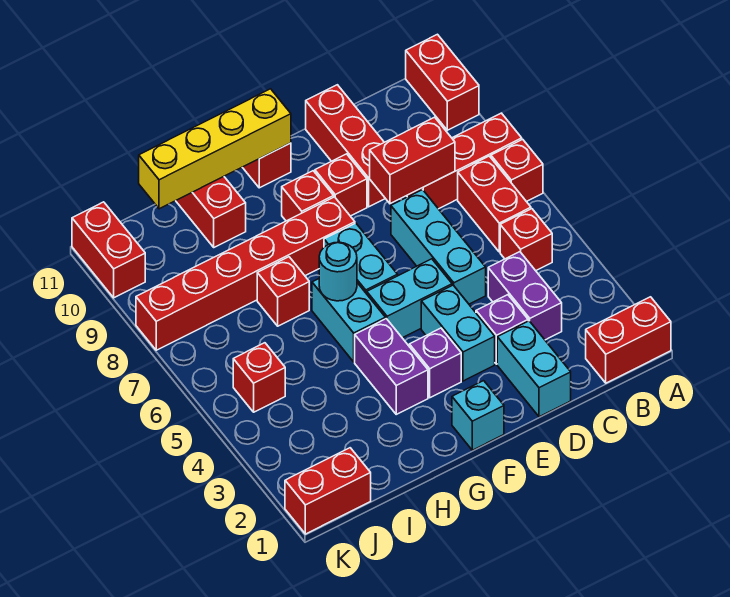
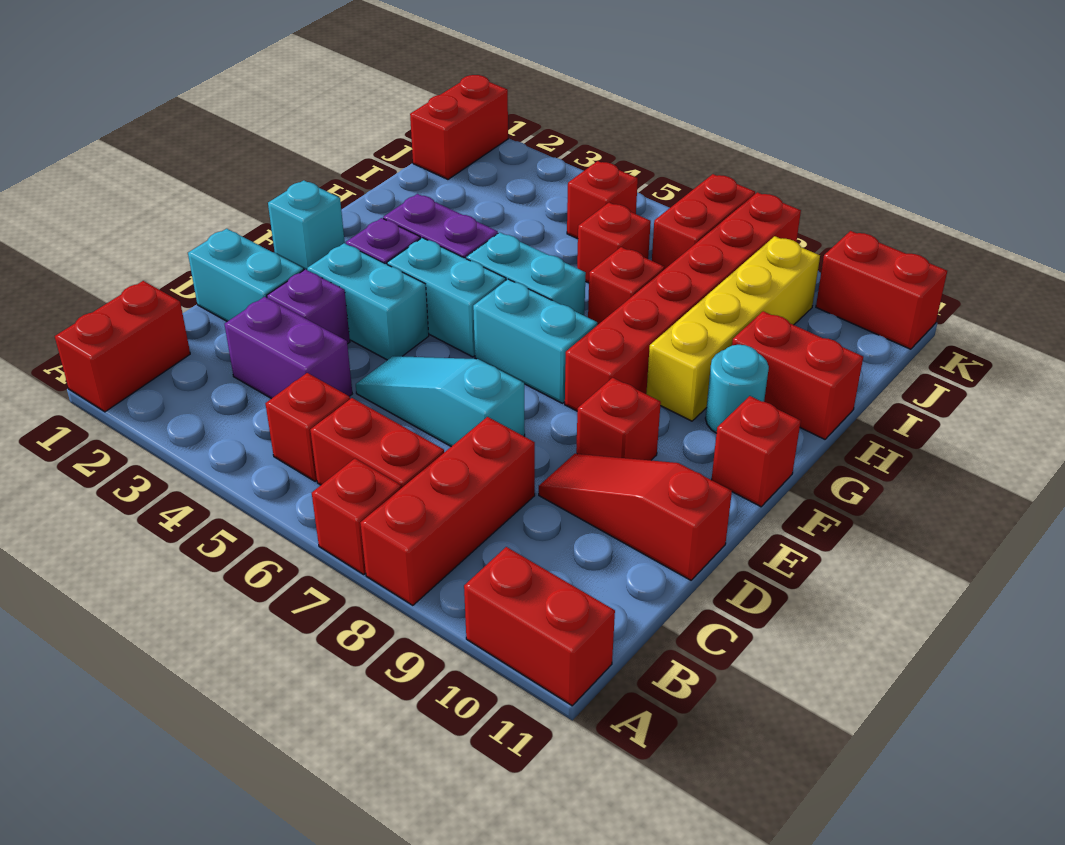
red 1x2 brick [370,117,455,204] -> red 1x2 brick moved to [652,174,755,269]
cyan 1x3 brick [391,190,486,304] -> cyan 1x3 slope [356,356,525,447]
red 1x3 brick [306,85,385,207] -> red 1x3 slope [539,454,732,580]
cyan 1x2 brick [367,259,452,338] -> cyan 1x2 brick turned to [387,238,506,357]
red 1x1 brick [282,171,334,221] -> red 1x1 brick moved to [577,203,651,283]
yellow 1x4 brick [139,89,291,209] -> yellow 1x4 brick moved to [646,236,820,421]
cyan 1x1 round brick [319,242,357,301] -> cyan 1x1 round brick moved to [705,345,769,433]

